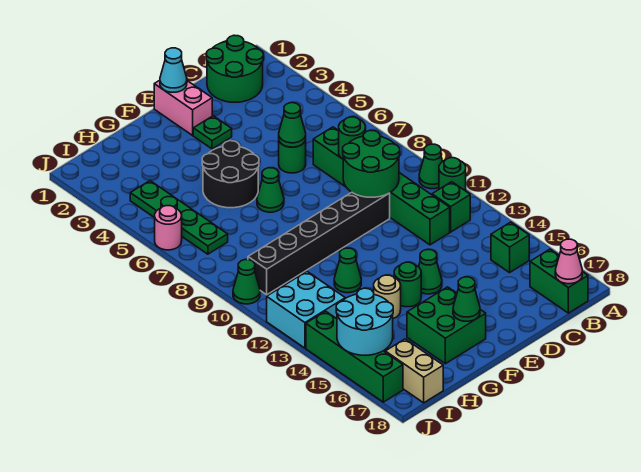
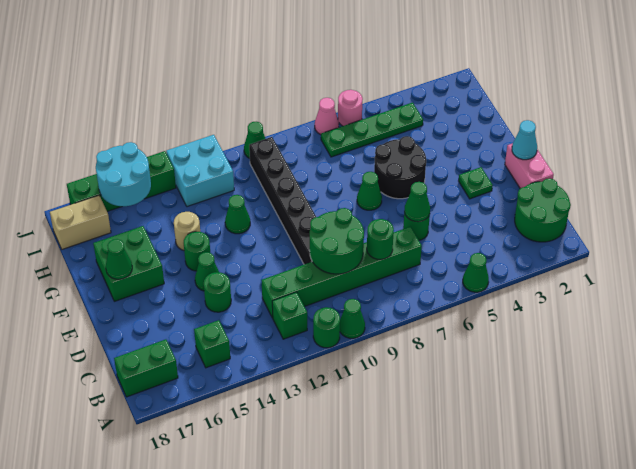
none -> green 1x1 cone [463,253,489,292]
pink 1x1 cone [555,239,582,284] -> pink 1x1 cone moved to [315,98,339,135]
none -> green 1x1 round brick [204,272,231,312]
pink 1x2 brick [154,80,212,135] -> pink 1x2 brick turned to [505,143,554,189]

